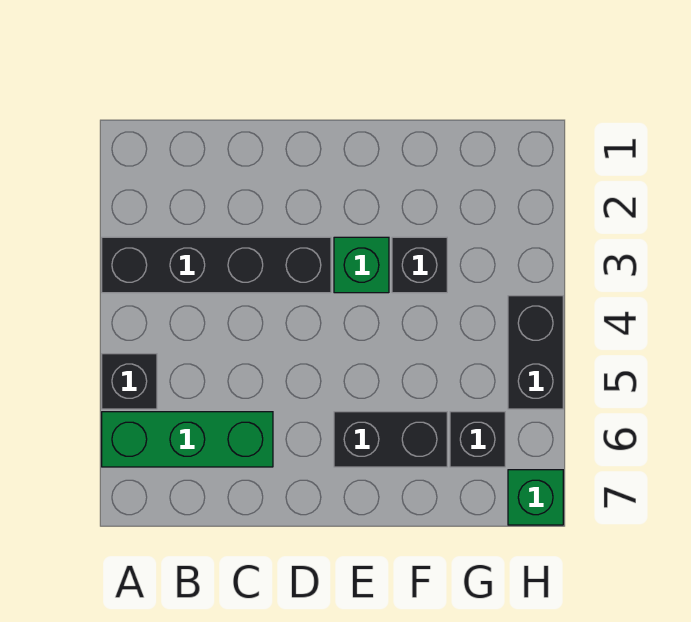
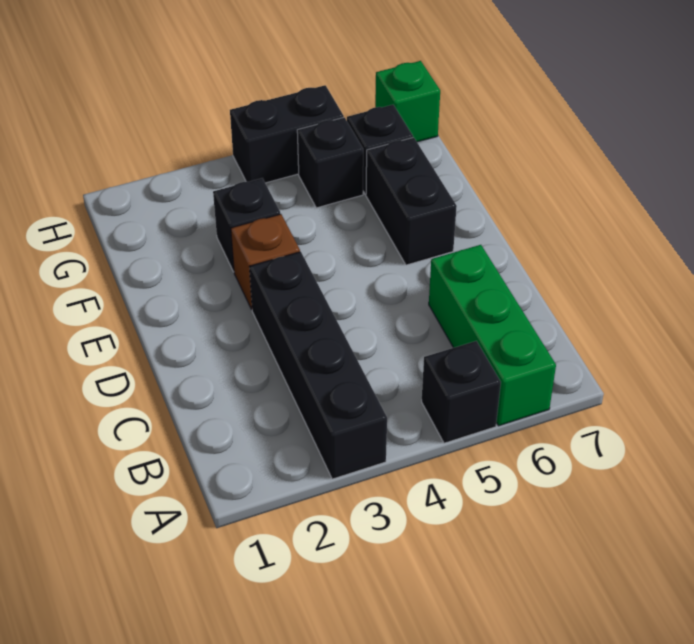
green 1x1 brick [334,237,389,293] -> brown 1x1 brick [231,214,300,309]
none -> black 1x1 brick [297,117,363,208]

